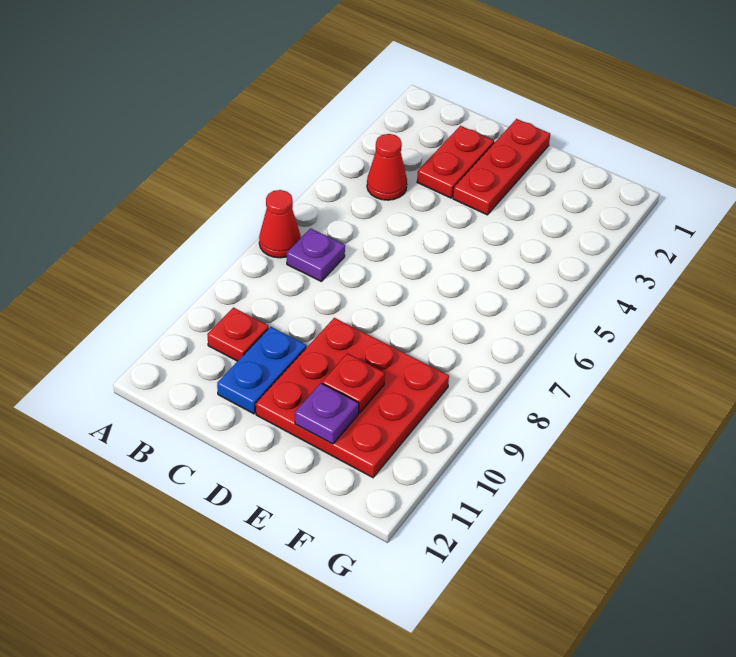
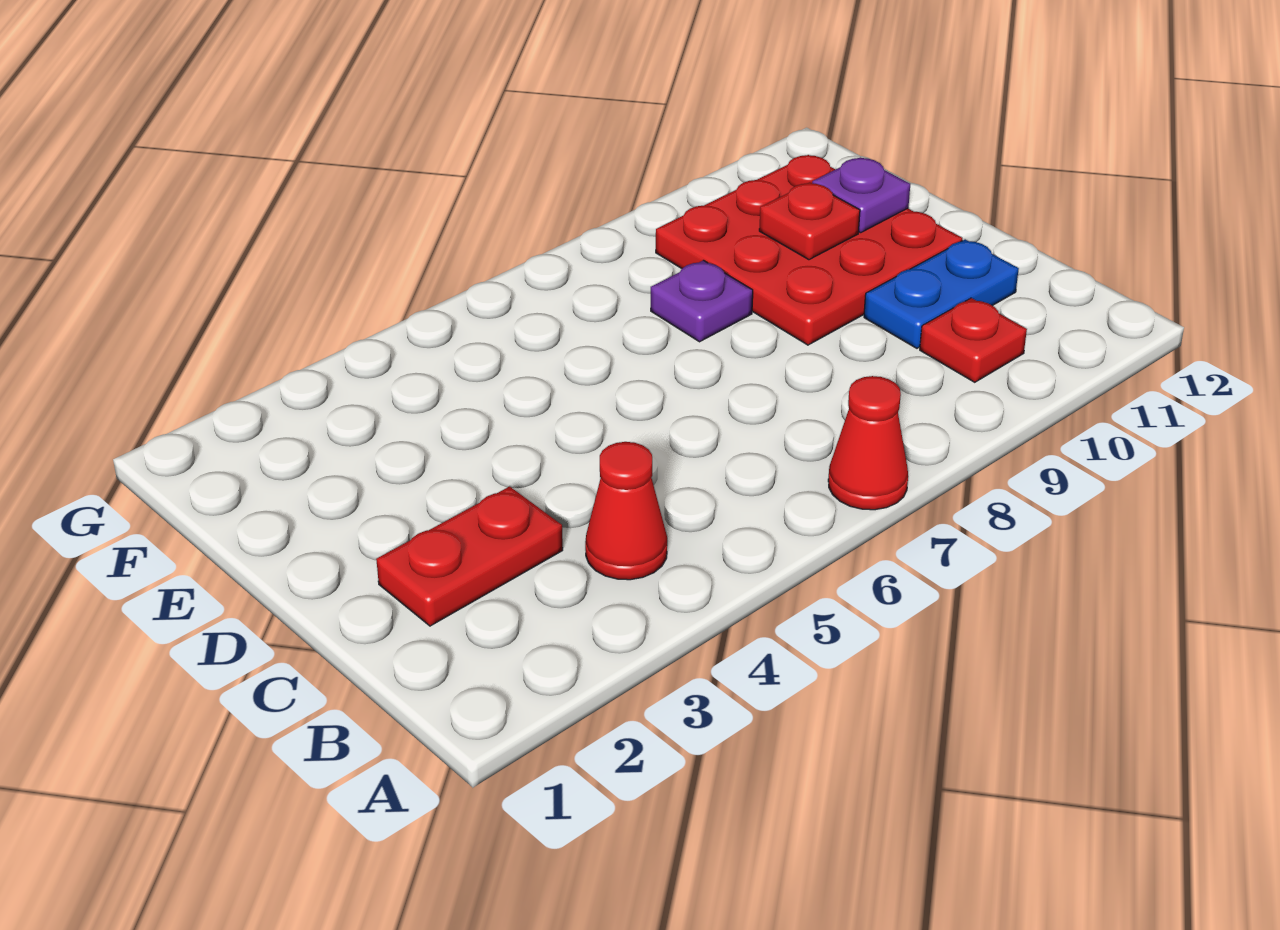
purple 1x1 plate [287,228,345,281] -> purple 1x1 plate moved to [651,260,753,342]
red 1x3 plate [453,119,550,215] -> none

